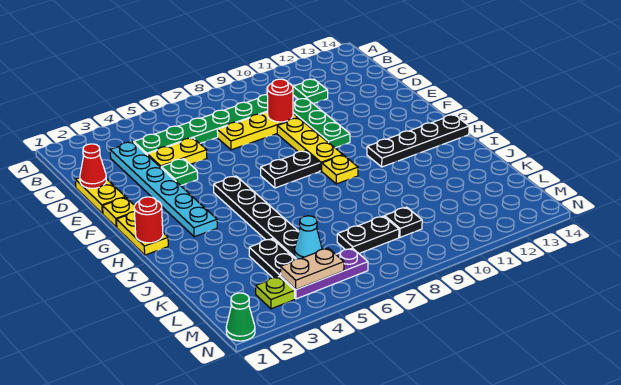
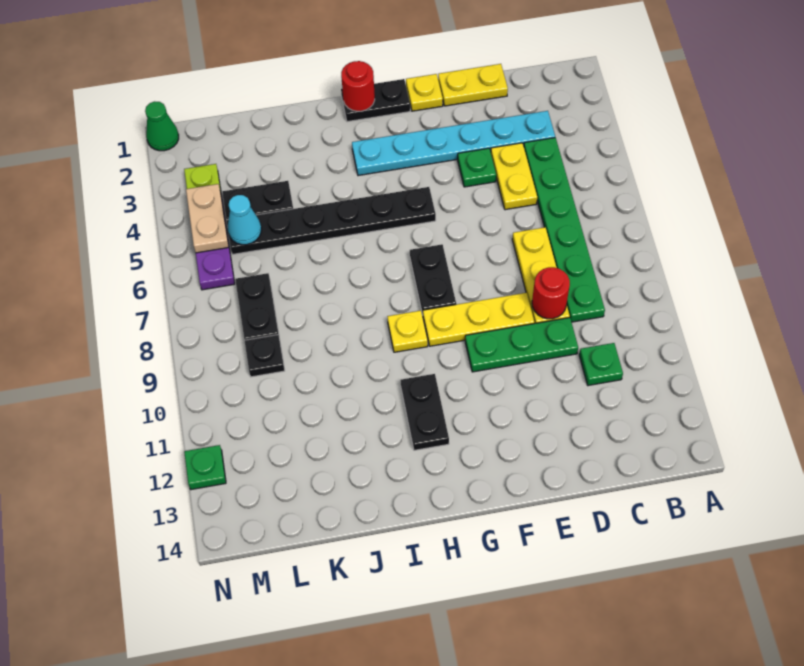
red 1x1 cone [80,144,106,188] -> none
yellow 1x2 plate [116,212,168,255] -> black 1x2 plate [341,79,410,122]
black 1x4 plate [367,115,469,167] -> black 1x2 plate [400,374,449,450]
none -> green 1x1 plate [184,445,226,490]

